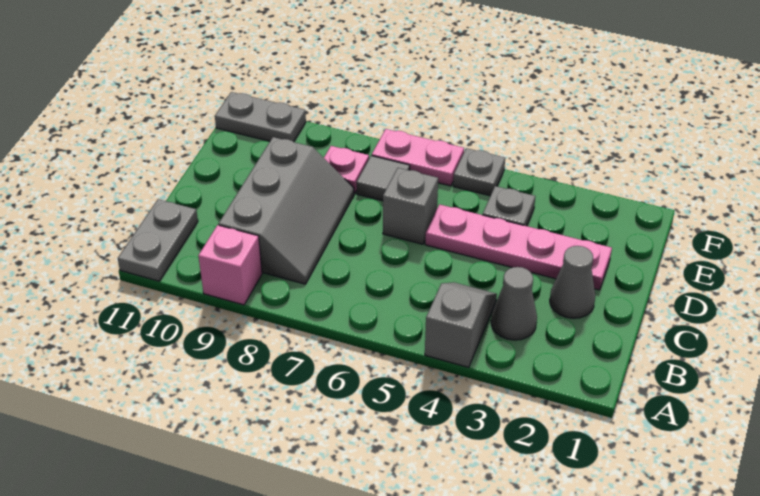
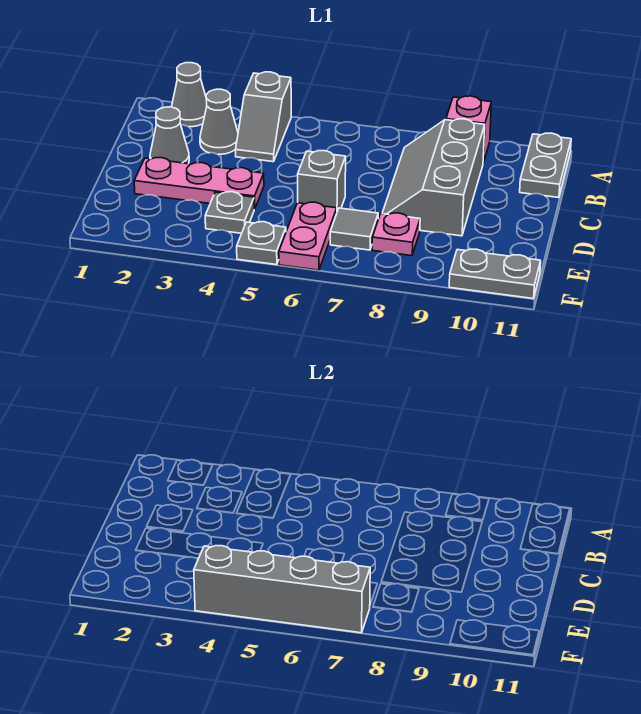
none -> grey 1x1 cone [172,63,207,127]
pink 1x4 plate [425,204,612,290] -> pink 1x3 plate [134,157,264,209]
none -> grey 1x4 brick [194,546,370,633]
pink 1x2 plate [372,129,464,186] -> pink 1x2 plate turned to [279,202,337,270]

